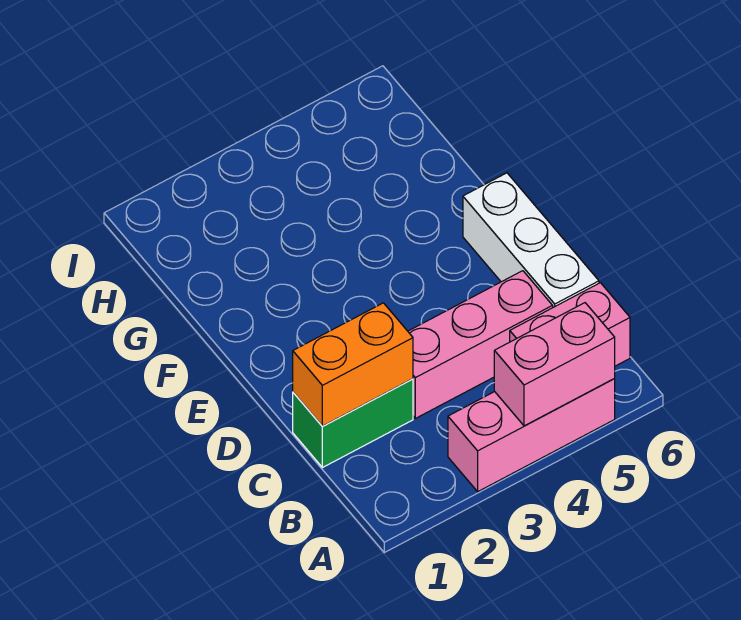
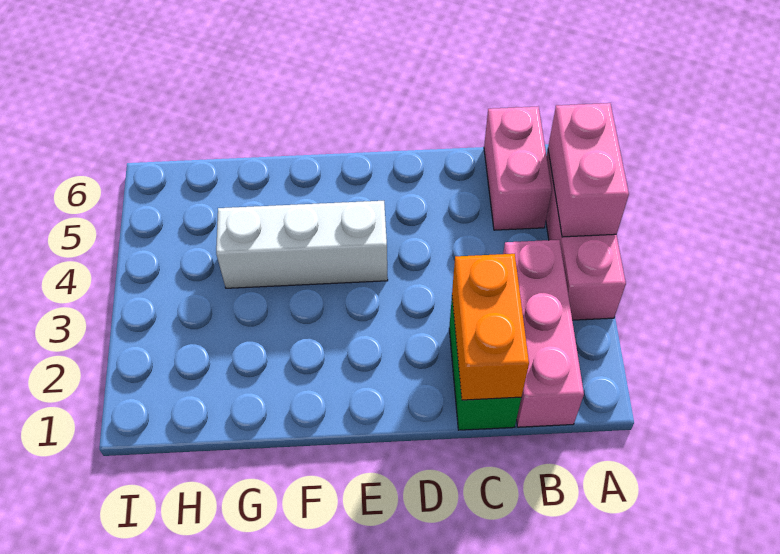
pink 1x3 brick [408,271,553,418] -> pink 1x3 brick moved to [503,240,584,427]
white 1x3 brick [463,173,599,307] -> white 1x3 brick moved to [216,201,388,288]

